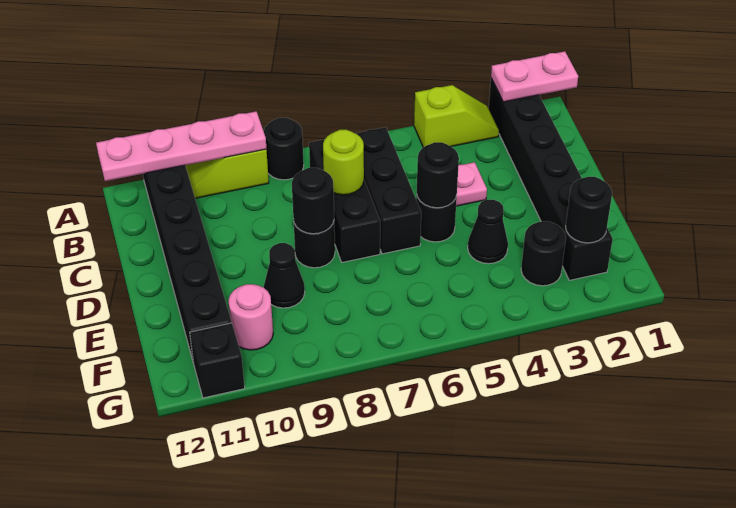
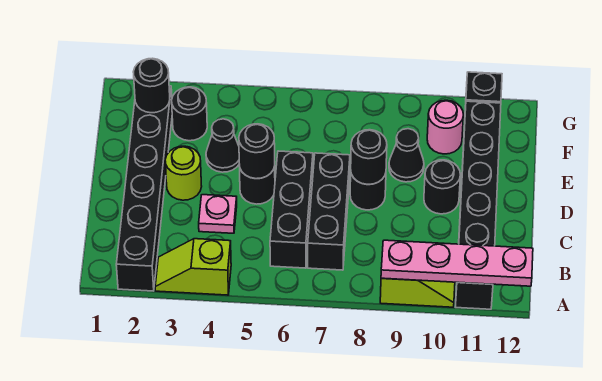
pink 1x2 plate [491,51,578,102] -> none
black 1x1 round brick [264,118,304,180] -> black 1x1 round brick moved to [424,160,460,214]
lime 1x1 round brick [323,130,364,195] -> lime 1x1 round brick moved to [165,146,202,200]

